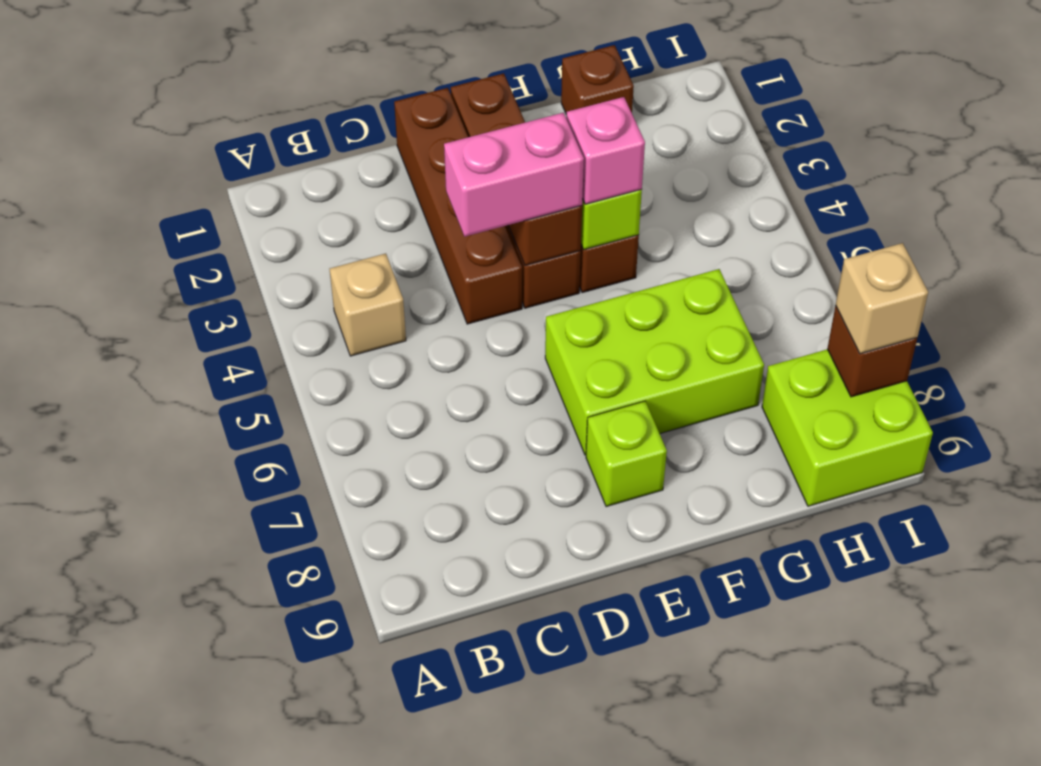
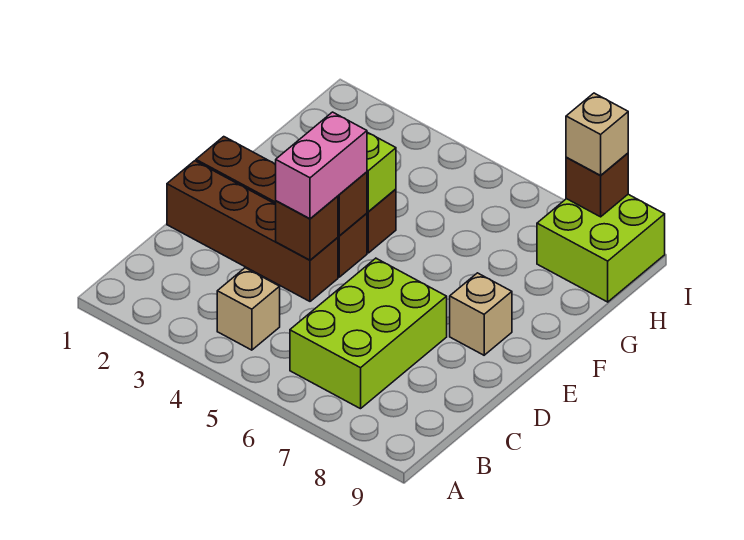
lime 2x3 brick [545,269,764,455] -> lime 2x3 brick moved to [290,258,447,409]
lime 1x1 brick [586,401,667,507] -> tan 1x1 brick [450,273,512,355]
pink 1x1 brick [566,97,645,204] -> none
brown 1x1 brick [561,45,634,114] -> brown 1x1 brick moved to [276,196,338,260]

